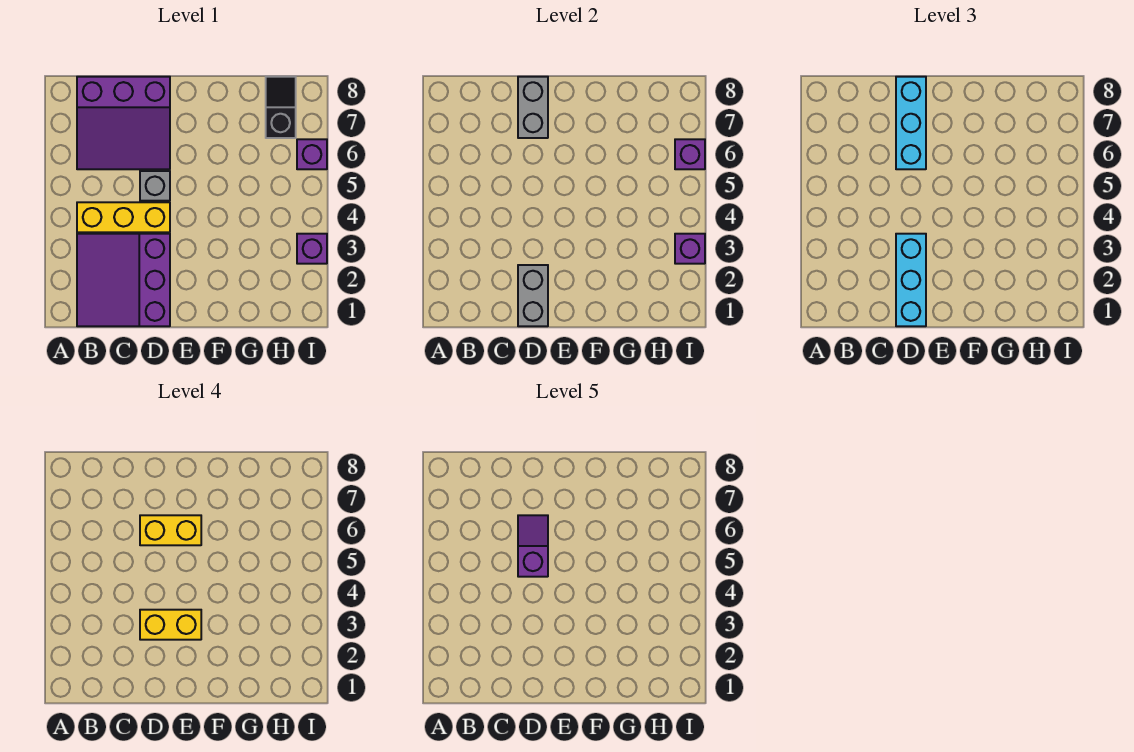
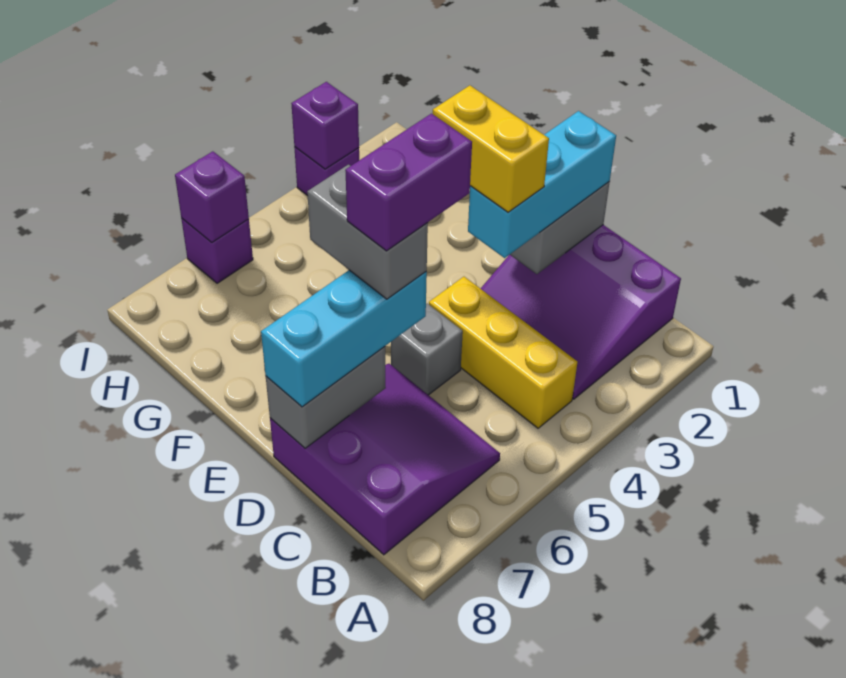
purple 3x3 slope [77,234,170,326] -> purple 3x3 slope turned to [481,225,681,399]
purple 1x2 slope [518,515,548,577] -> purple 1x2 brick [345,114,472,251]
yellow 1x2 brick [140,515,201,545] -> grey 1x2 brick [307,165,428,299]
black 1x2 slope [266,77,296,138] -> none

